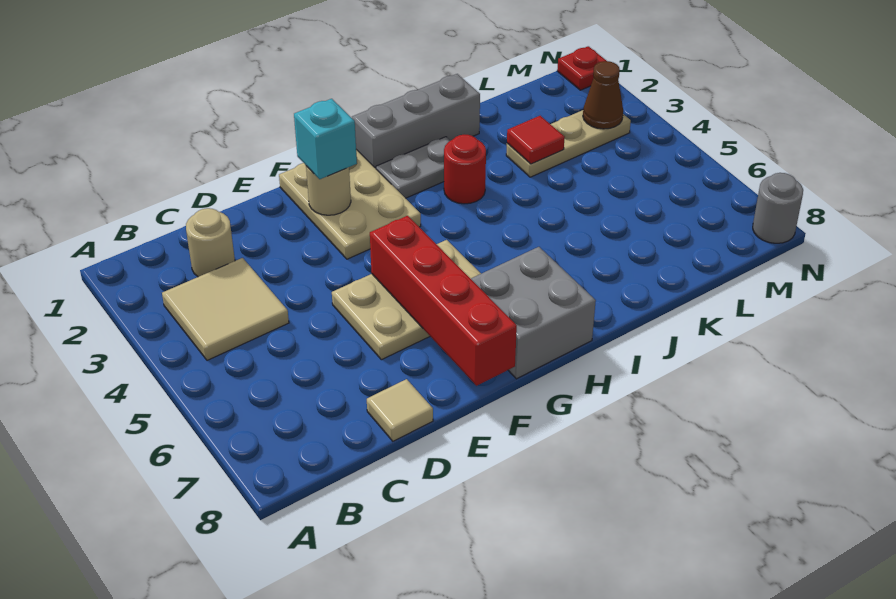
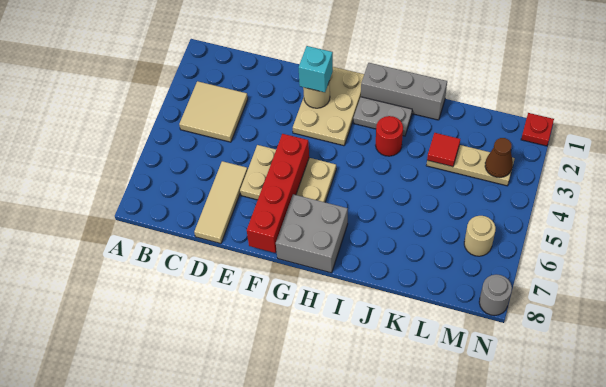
tan 1x1 round brick [186,208,235,277] -> tan 1x1 round brick moved to [464,216,496,256]
tan 1x1 tile [367,379,433,441] -> tan 1x3 tile [194,161,248,244]

